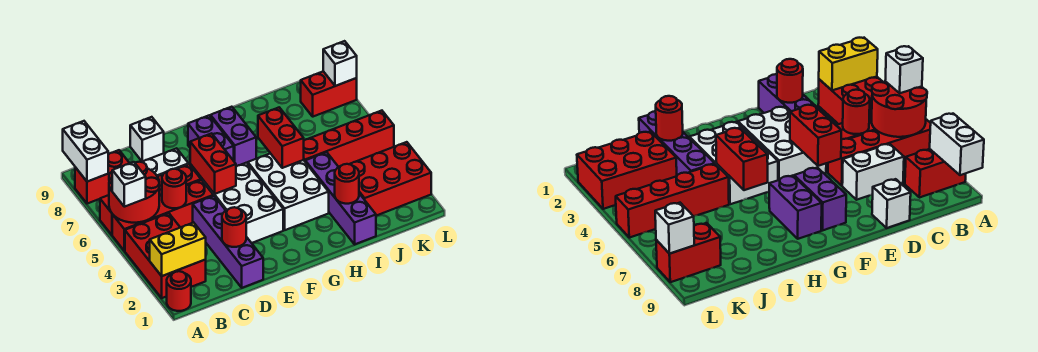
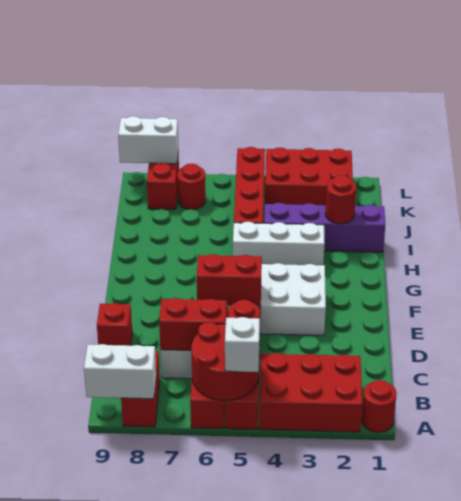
yellow 1x2 brick [150,223,206,276] -> none
purple 1x4 brick [193,196,263,288] -> none
red 1x1 round brick [222,207,246,247] -> red 1x1 round brick moved to [177,164,206,210]
white 1x1 brick [130,117,164,161] -> red 1x1 brick [97,303,132,346]
purple 1x2 brick [188,115,234,161] -> none
white 2x3 brick [248,153,329,230] -> white 1x3 brick [233,222,325,265]
purple 1x2 brick [211,107,256,167] -> none
red 1x2 brick [258,107,304,168] -> red 1x2 brick moved to [159,298,227,350]
red 2x3 brick [350,142,431,216] -> red 2x3 brick turned to [265,147,353,205]
white 1x1 brick [323,41,357,86] -> white 1x2 brick [118,116,178,164]

